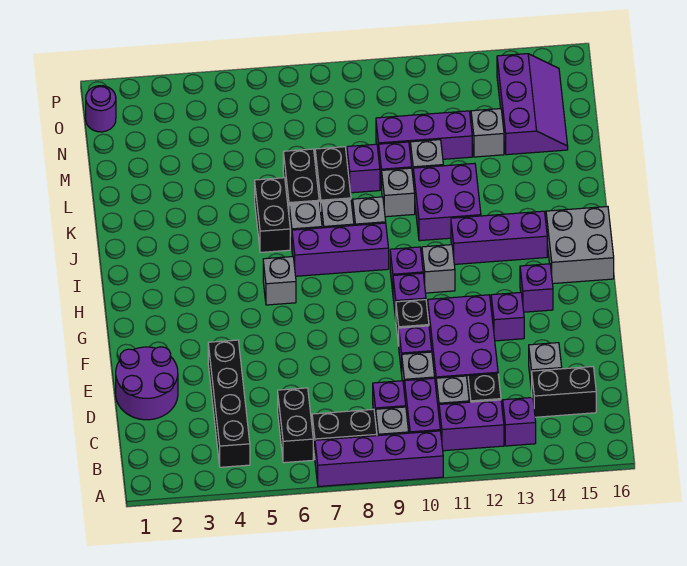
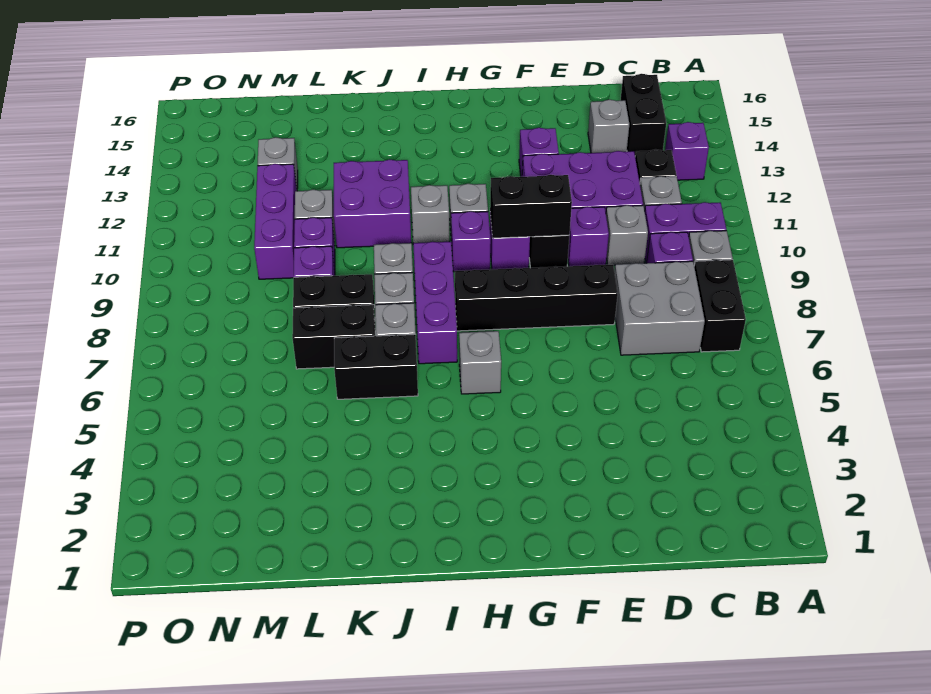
purple 1x4 brick [315,431,443,487] -> none
black 1x4 brick [208,340,250,467] -> black 1x4 brick moved to [455,264,618,331]
black 1x2 brick [278,388,313,463] -> black 1x2 brick moved to [490,175,572,238]
purple 1x2 brick [439,400,504,451] -> none
purple 2x2 round brick [116,347,178,420] -> none
purple 1x1 brick [520,264,553,312] -> none
grey 2x2 brick [546,207,614,284] -> grey 2x2 brick moved to [615,261,705,355]
purple 1x3 brick [451,211,547,264] -> none
grey 1x1 brick [382,168,415,217] -> grey 1x1 brick moved to [411,185,449,243]
purple 2x3 slope [497,54,568,155] -> none
purple 1x1 round brick [86,86,116,132] -> none

